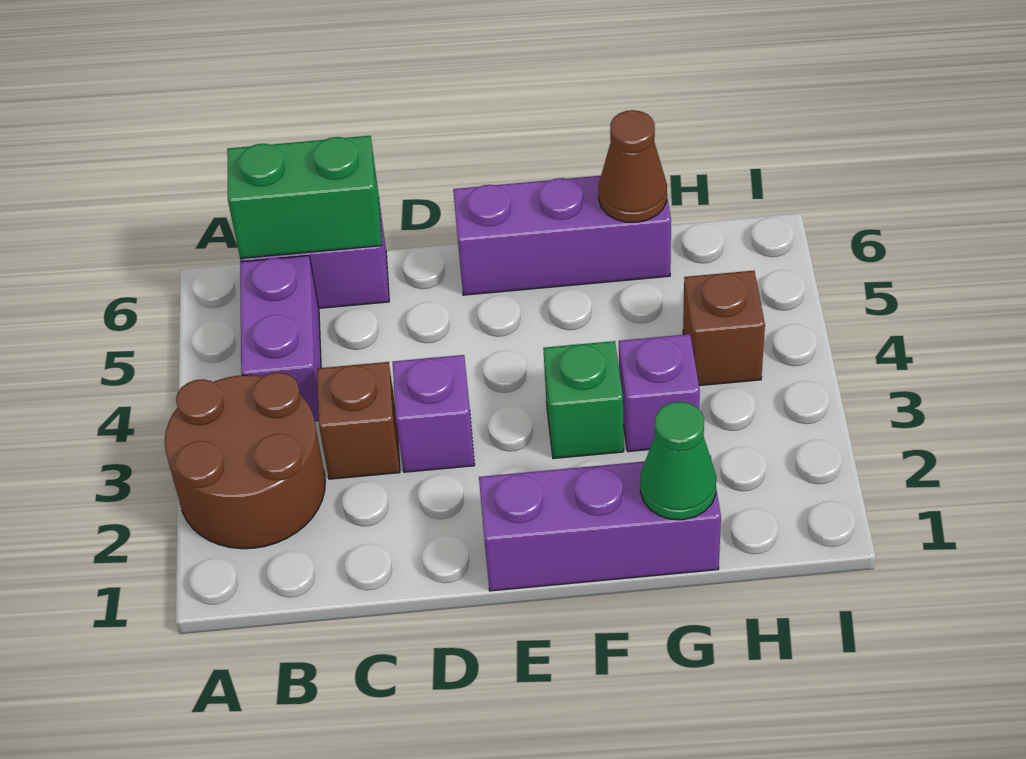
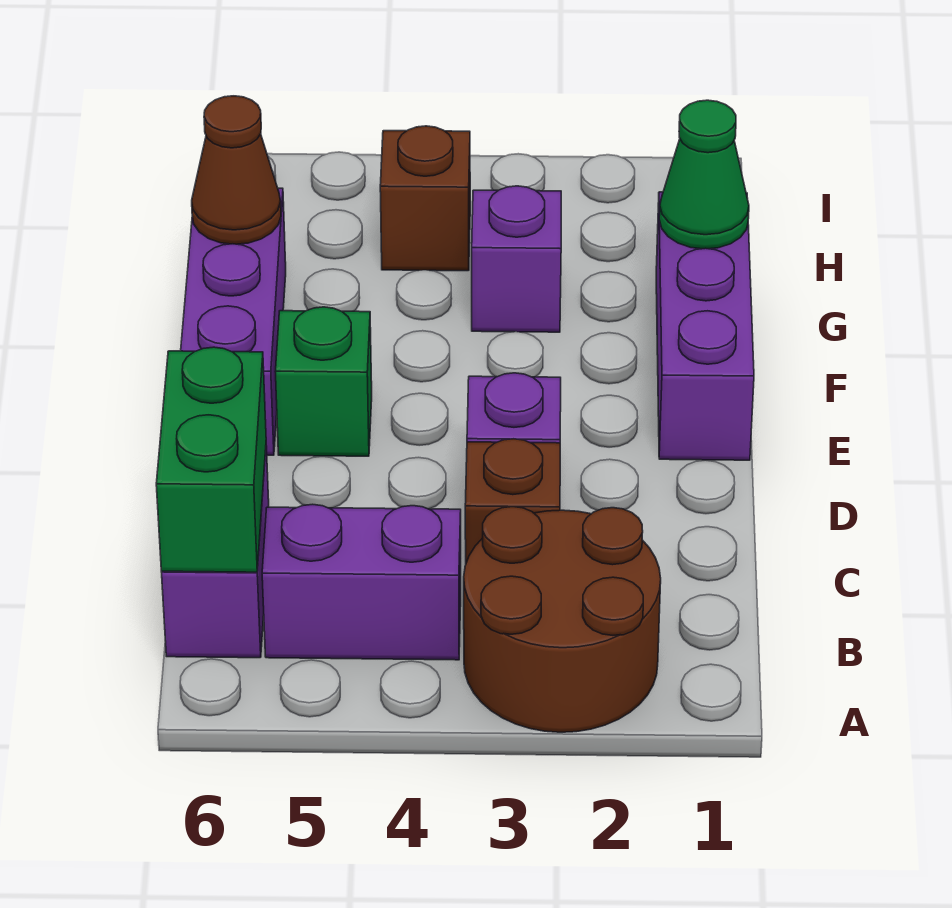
green 1x1 brick [543,341,624,459] -> green 1x1 brick moved to [275,307,372,456]

